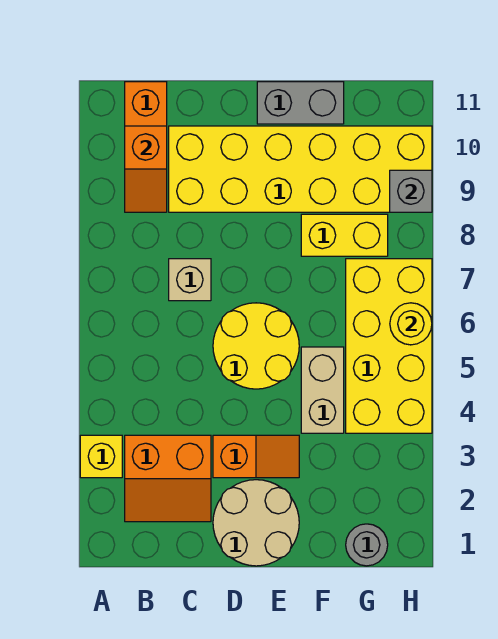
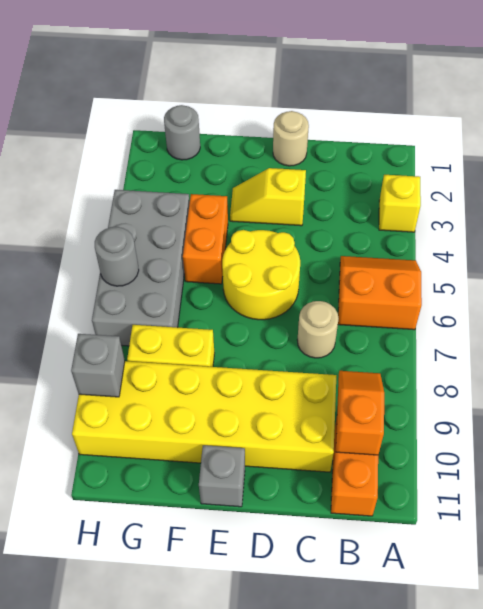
orange 2x2 slope [125,435,211,522] -> orange 2x2 slope moved to [338,256,422,330]
tan 1x1 brick [169,259,211,301] -> tan 1x1 round brick [297,301,339,358]
tan 2x2 round brick [213,480,299,566] -> tan 1x1 round brick [273,111,309,166]
orange 1x2 slope [213,435,299,478] -> yellow 1x2 slope [230,168,306,226]
grey 1x2 brick [257,82,344,124] -> grey 1x1 brick [199,445,245,507]
tan 1x2 brick [301,347,344,433] -> orange 1x2 brick [183,194,228,284]
yellow 2x4 brick [346,259,432,433] -> grey 2x4 brick [92,190,190,346]
yellow 1x1 round brick [390,303,432,345] -> grey 1x1 round brick [95,227,139,286]

